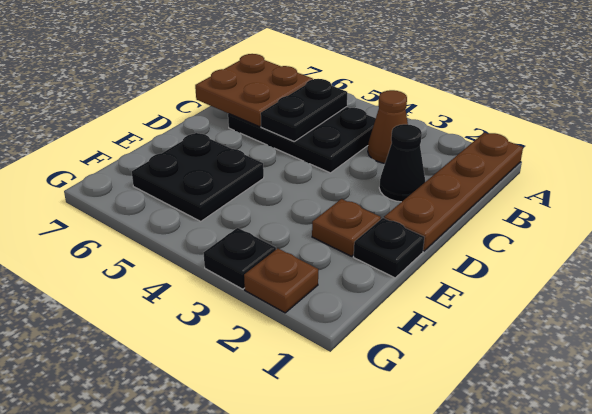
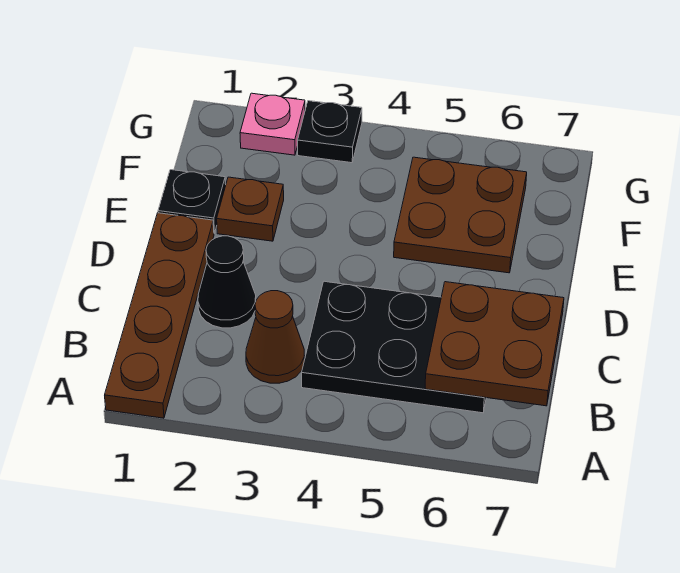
black 1x2 plate [261,79,347,141] -> none
black 2x2 plate [132,133,264,221] -> brown 2x2 plate [394,157,527,273]
brown 1x1 plate [244,248,318,313] -> pink 1x1 plate [240,93,305,155]

